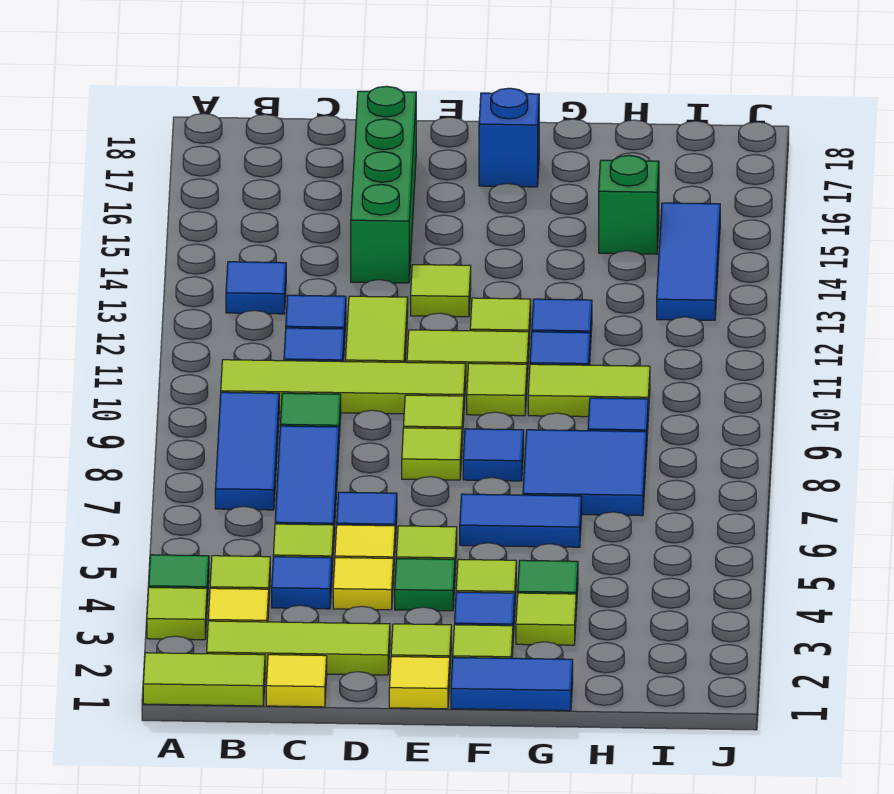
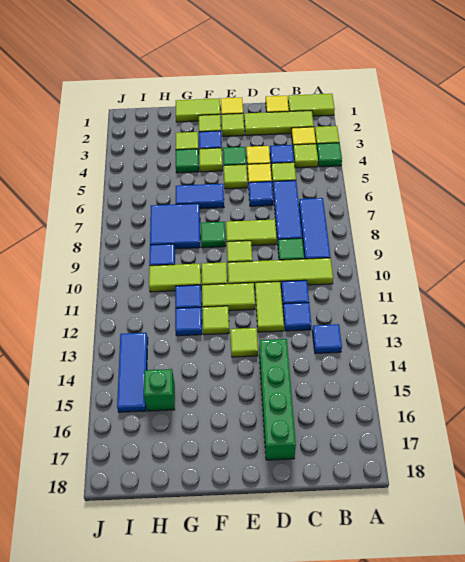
lime 1x1 tile [402,428,462,480] -> lime 1x2 tile [226,219,277,246]
blue 1x2 tile [451,657,573,711] -> lime 1x2 tile [176,98,220,122]
blue 1x1 tile [463,429,524,481] -> green 1x1 tile [201,222,226,248]
blue 1x1 brick [479,88,539,187] -> none

